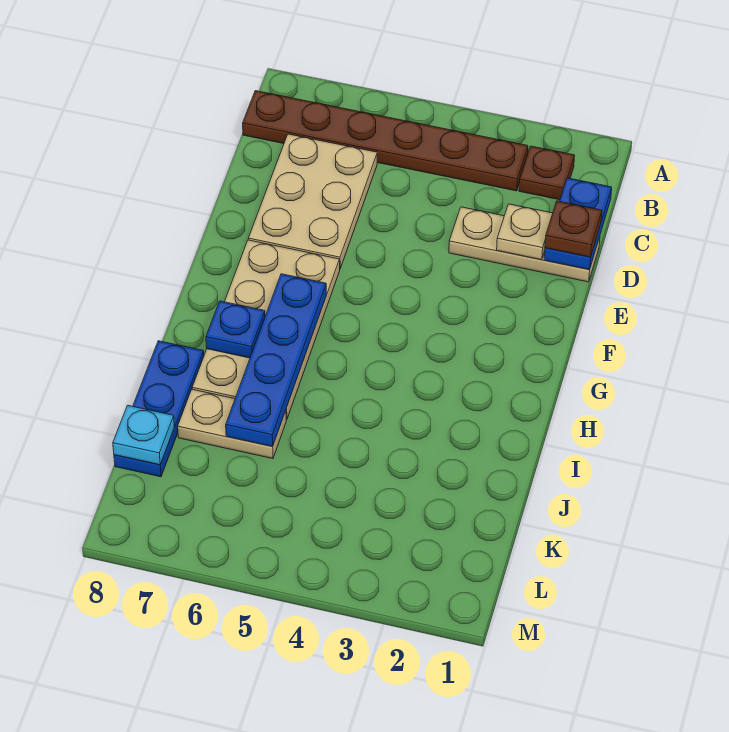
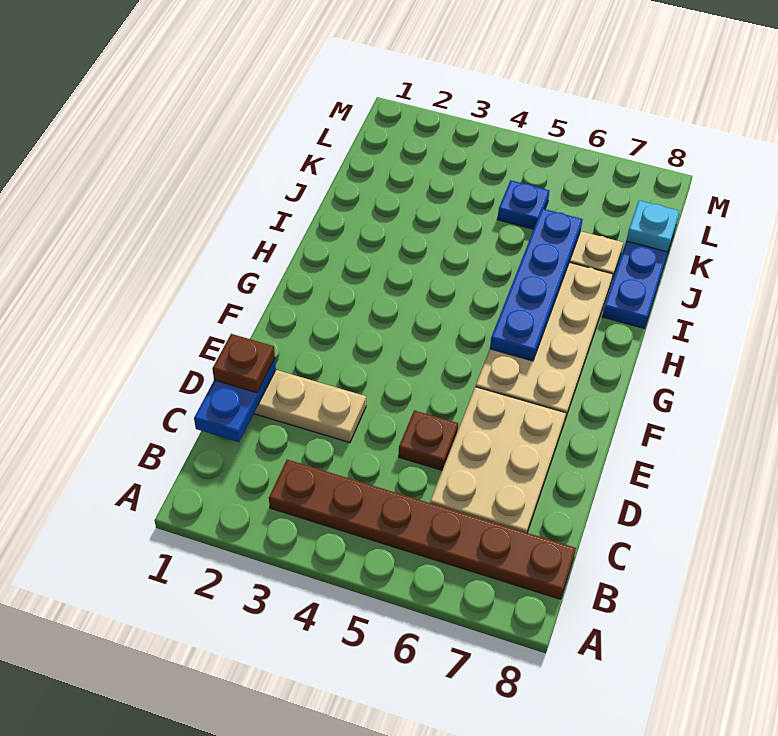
brown 1x1 plate [519,146,575,200] -> brown 1x1 plate moved to [399,410,458,470]
tan 1x1 plate [497,204,553,260] -> none
blue 1x1 plate [206,301,265,358] -> blue 1x1 plate moved to [497,180,550,229]

